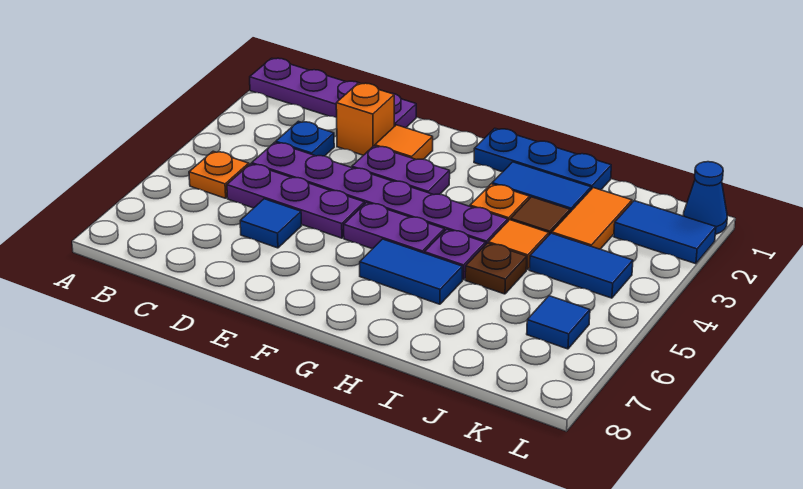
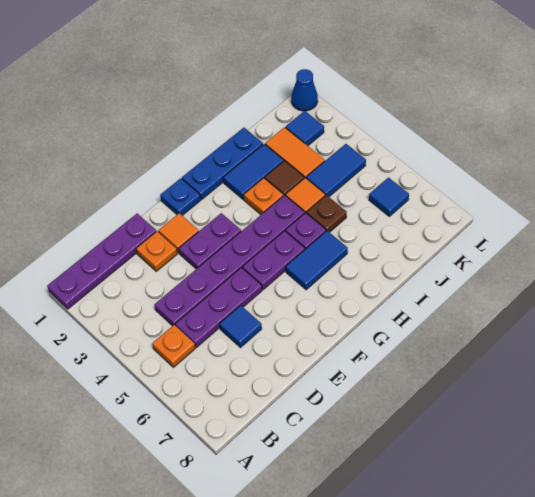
blue 1x1 plate [276,121,334,156] -> blue 1x1 plate moved to [160,178,201,216]
orange 1x1 brick [336,83,394,155] -> orange 1x1 plate [136,231,177,271]
blue 1x2 tile [614,201,716,264] -> blue 1x1 tile [286,111,324,146]

